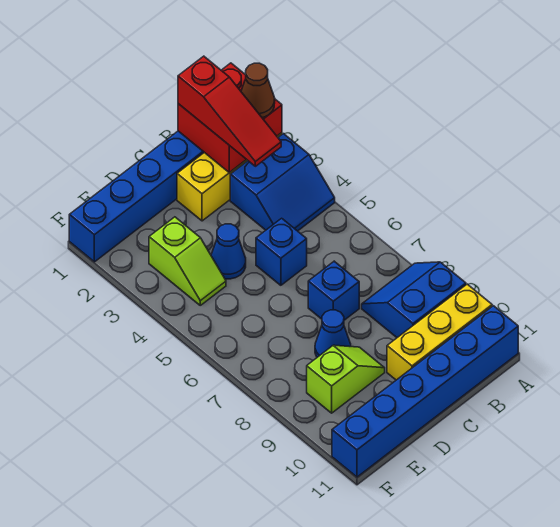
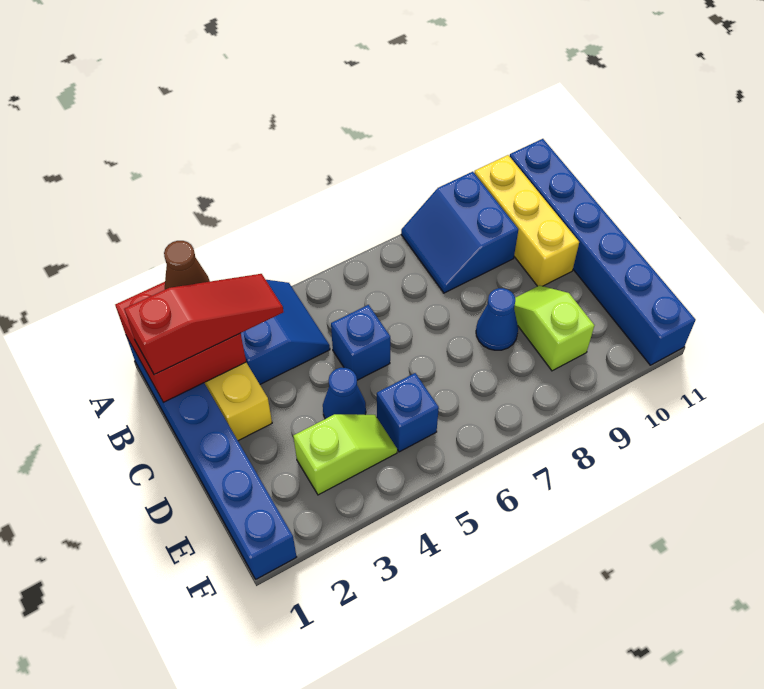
blue 1x1 brick [308,261,359,320] -> blue 1x1 brick moved to [377,373,439,452]

